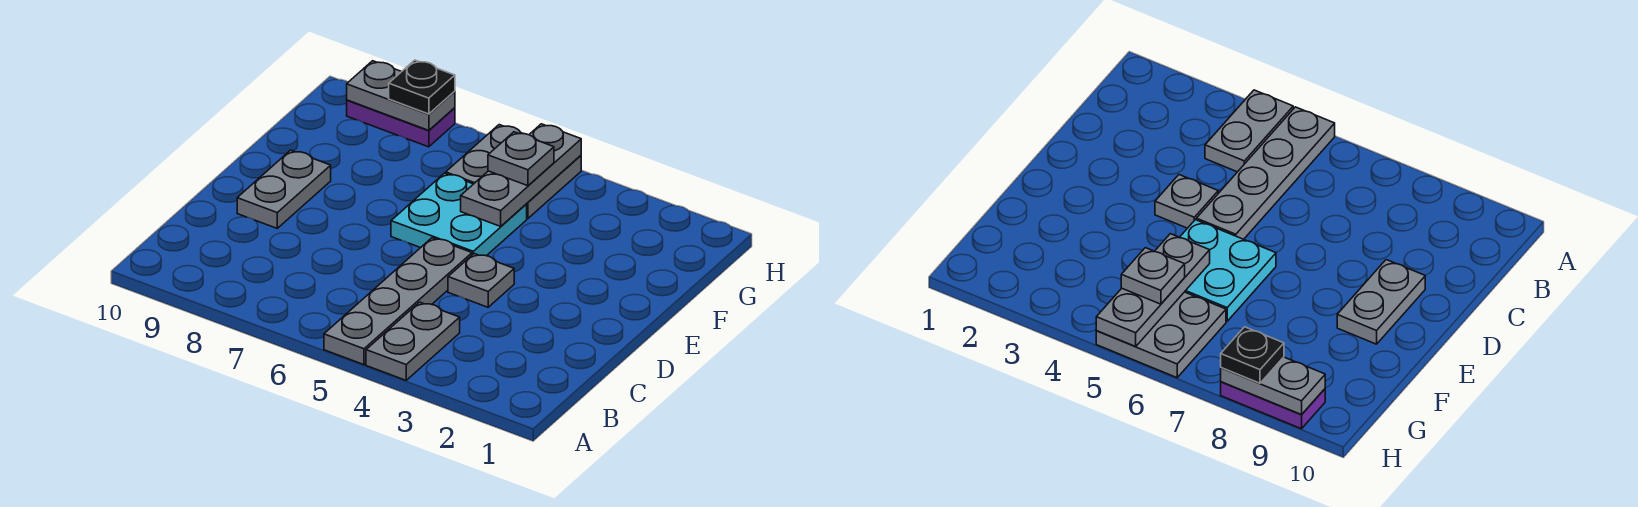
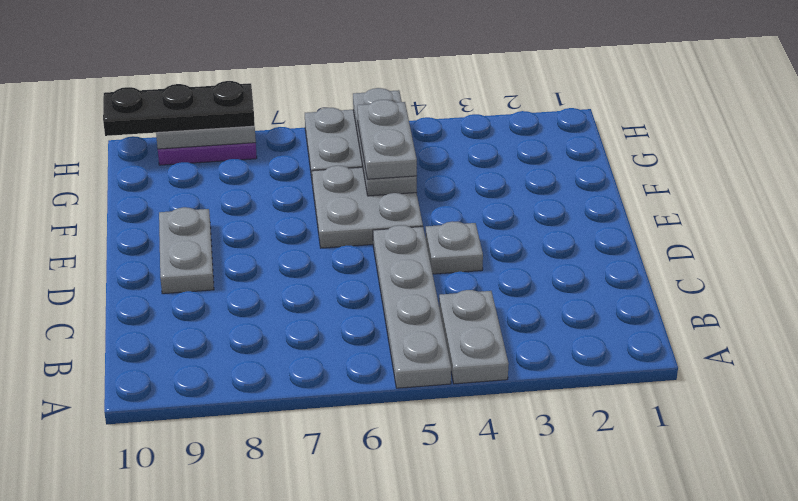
cyan 2x2 plate [391,173,527,256] -> grey 2x2 plate [312,166,423,248]
grey 1x1 plate [488,132,554,186] -> grey 1x2 plate [357,100,417,179]
black 1x1 plate [389,60,455,114] -> black 1x3 plate [103,81,255,136]

